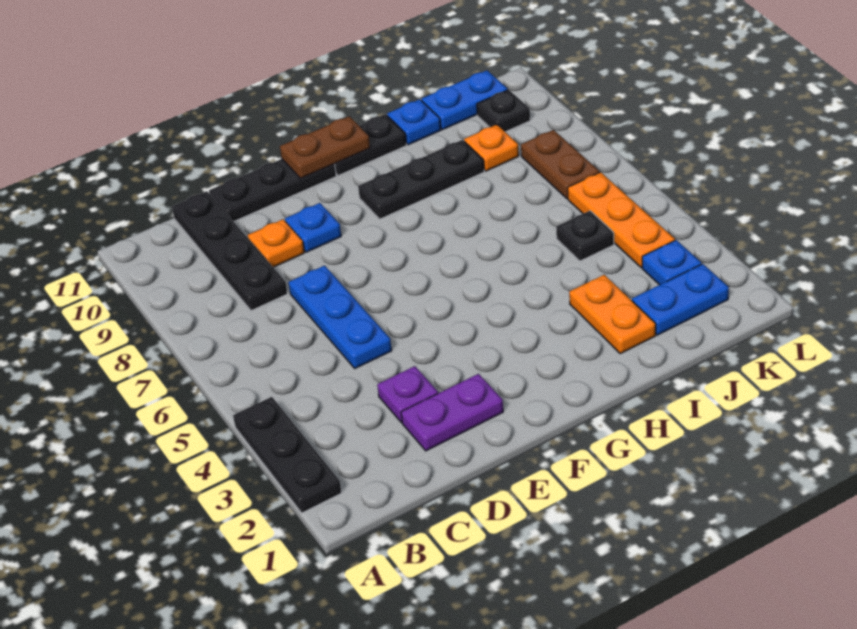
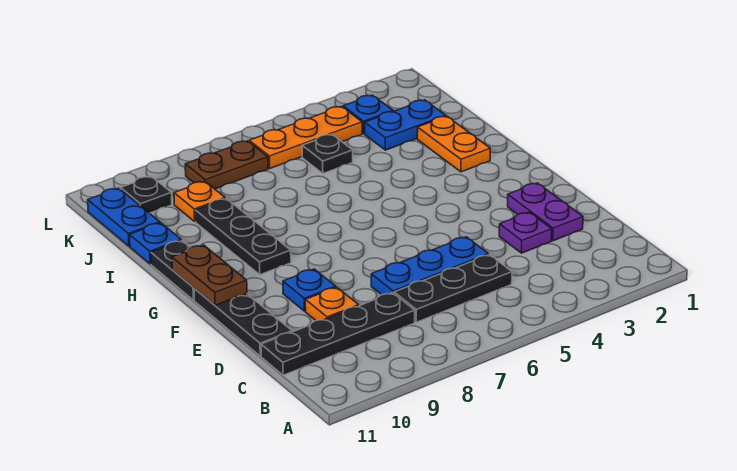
black 1x3 plate [233,397,342,513] -> black 1x3 plate moved to [394,255,512,322]
orange 1x2 plate [569,275,656,354] -> orange 1x2 plate turned to [417,116,490,172]
blue 1x2 plate [632,264,729,335] -> blue 1x2 plate turned to [365,100,446,150]

